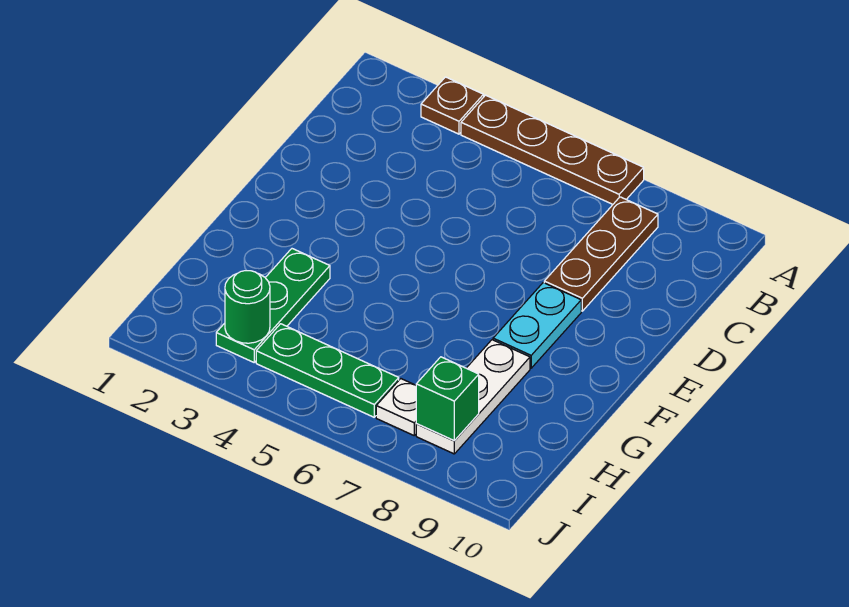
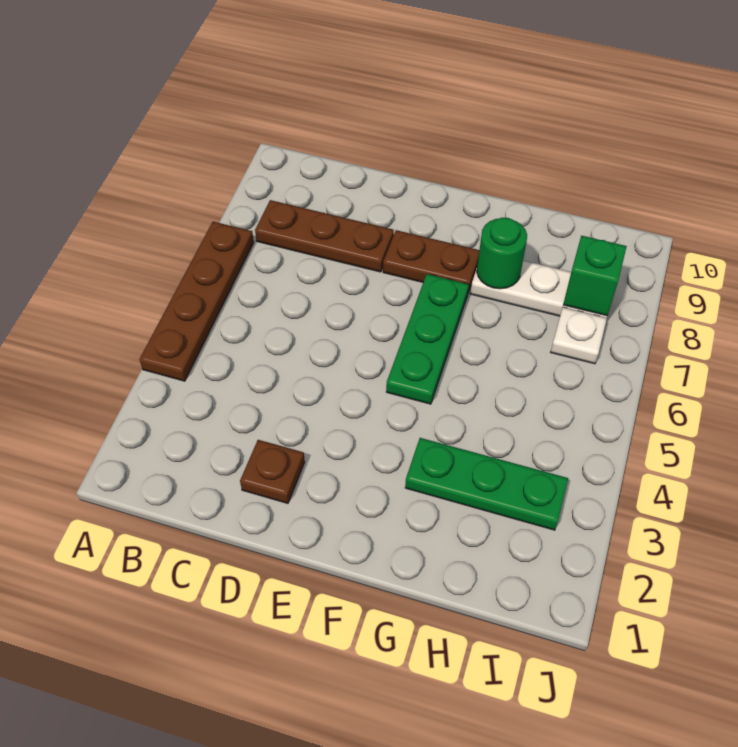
brown 1x1 plate [421,77,484,134] -> brown 1x1 plate moved to [240,440,305,503]
cyan 1x2 plate [493,283,581,368] -> brown 1x2 plate [383,230,479,293]
green 1x1 round brick [225,271,270,343] -> green 1x1 round brick moved to [477,218,527,289]
green 1x3 plate [256,324,399,417] -> green 1x3 plate moved to [386,274,469,404]

